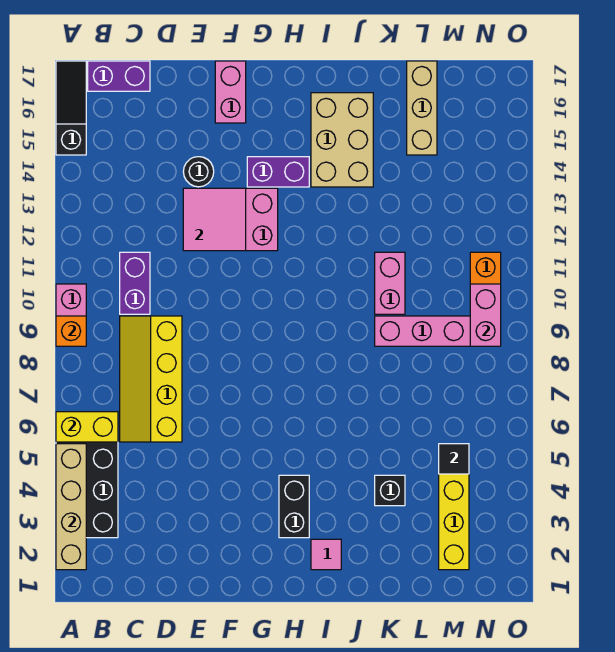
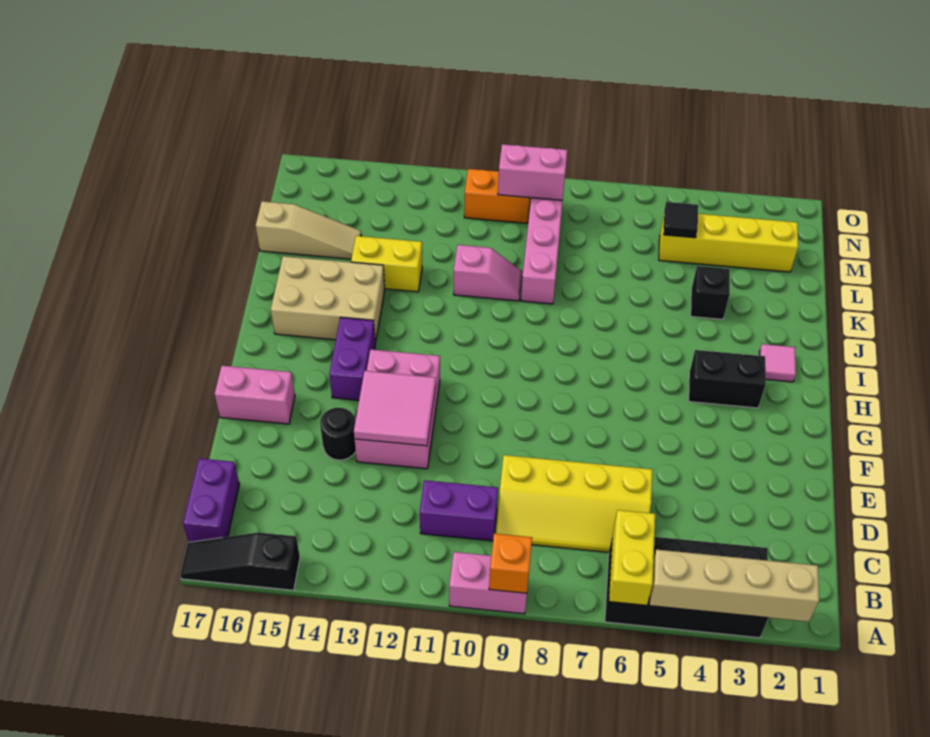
pink 1x2 brick [375,252,405,314] -> pink 1x2 slope [454,245,522,301]
none -> yellow 1x2 brick [351,236,422,292]
tan 1x3 brick [407,61,437,155] -> tan 1x3 slope [256,201,361,259]

